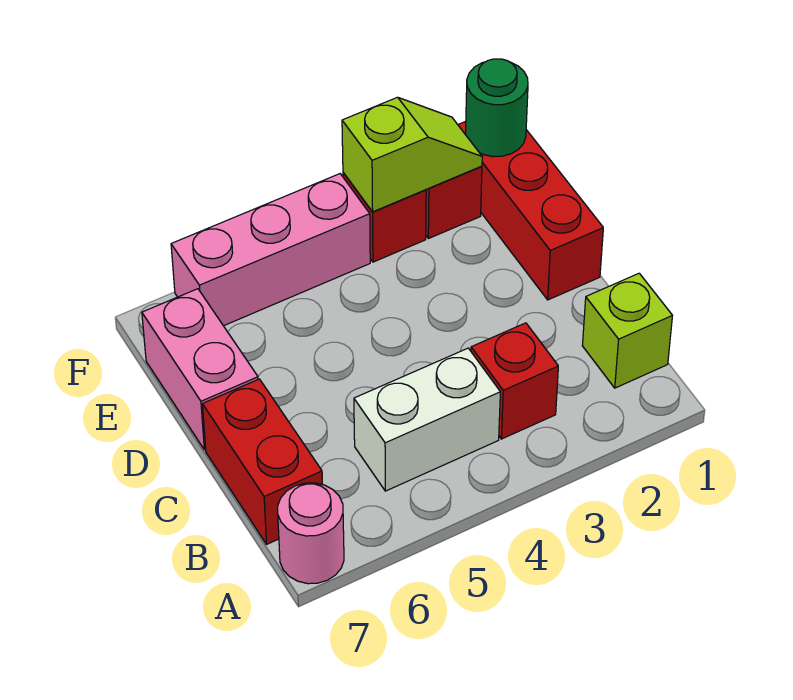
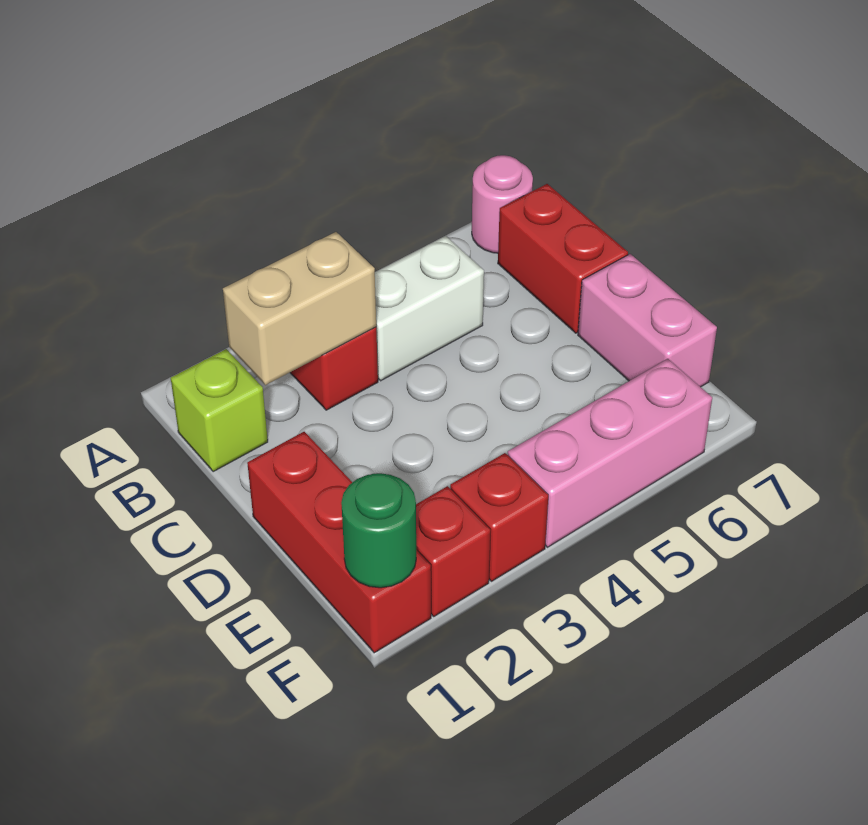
none -> tan 1x2 brick [223,232,376,385]
lime 1x2 slope [342,97,482,212] -> none

